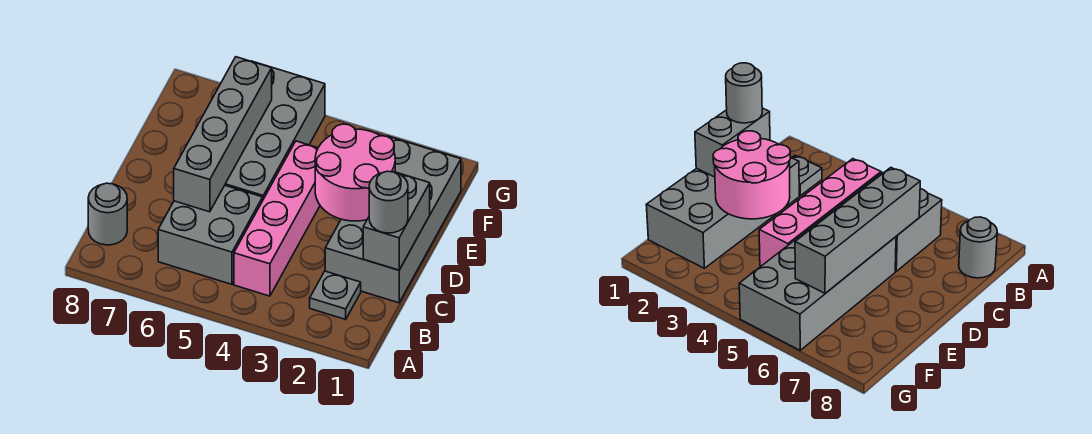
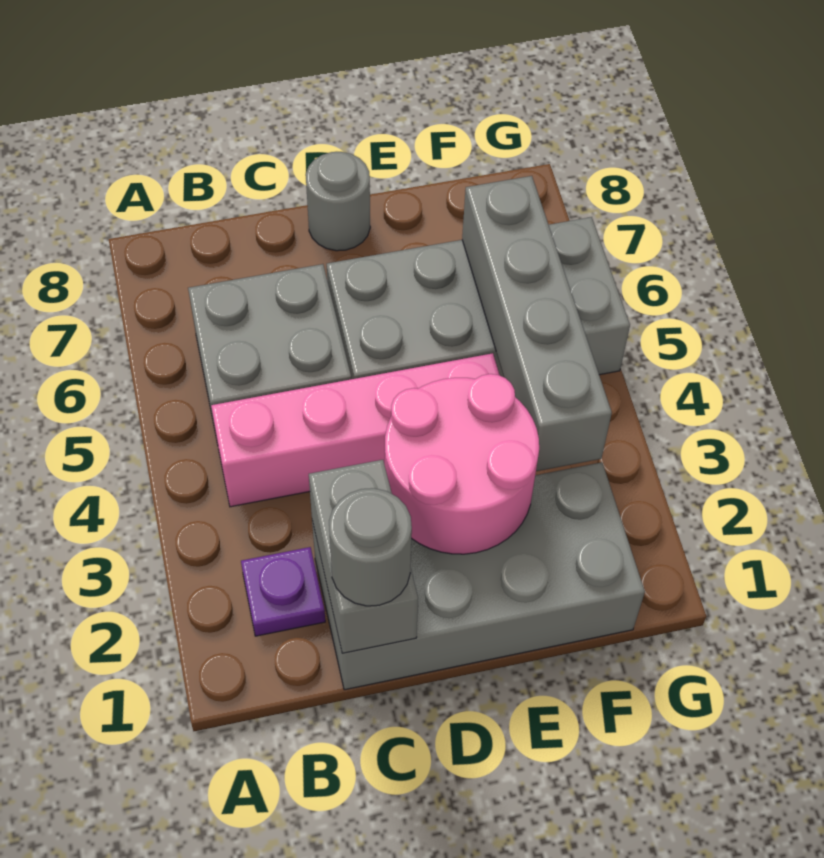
grey 1x1 plate [310,271,361,319] -> purple 1x1 plate [241,547,325,636]
grey 1x1 round brick [88,183,127,245] -> grey 1x1 round brick moved to [306,152,370,251]
grey 1x2 brick [363,172,430,270] -> grey 1x2 brick turned to [309,460,418,653]
grey 1x4 brick [174,57,272,212] -> grey 1x4 brick turned to [462,176,612,471]

